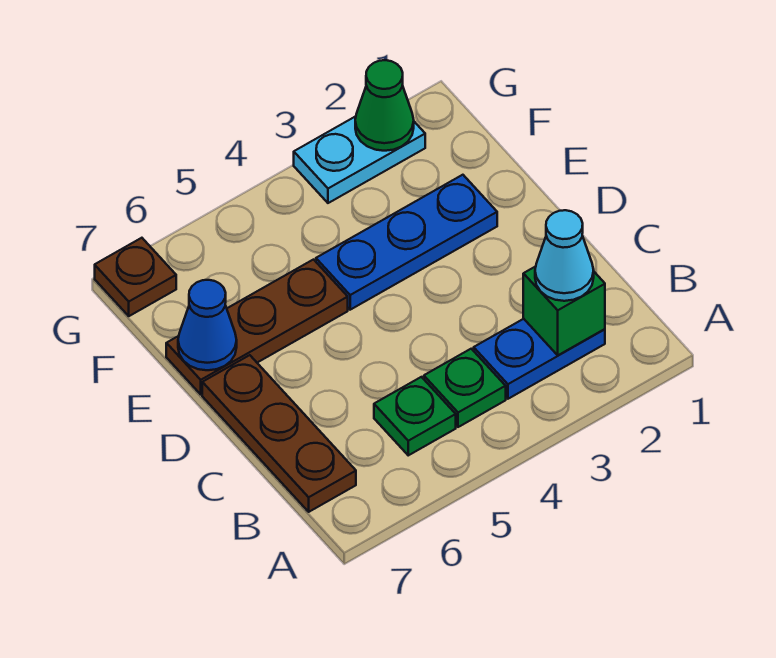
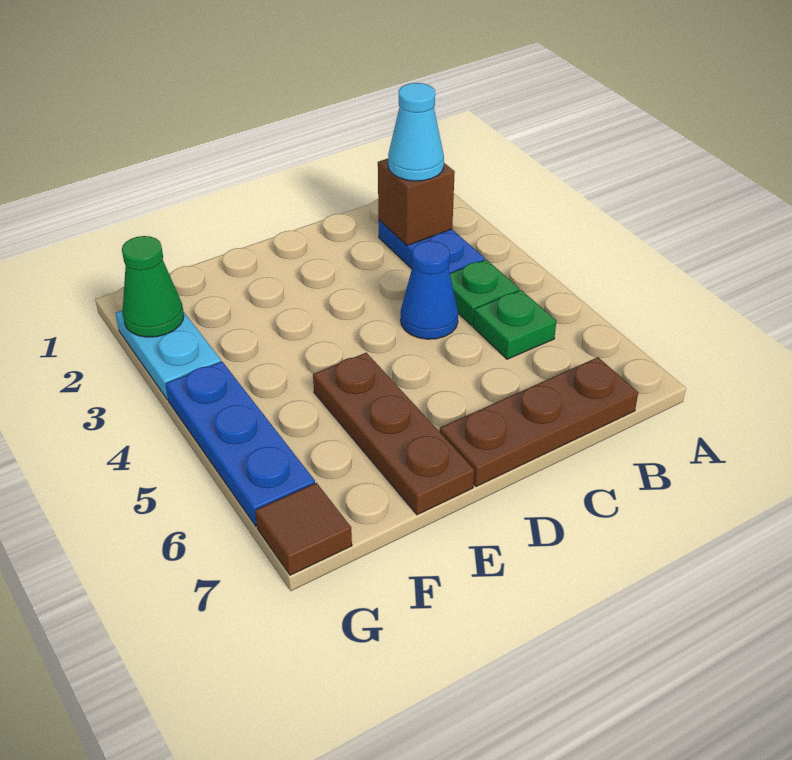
green 1x1 brick [523,266,605,355] -> brown 1x1 brick [378,159,455,246]
blue 1x3 plate [316,175,497,310] -> blue 1x3 plate moved to [165,362,315,526]
blue 1x1 cone [178,280,237,370] -> blue 1x1 cone moved to [401,241,458,339]
brown 1x1 plate [95,238,176,316] -> brown 1x1 tile [255,483,352,575]

